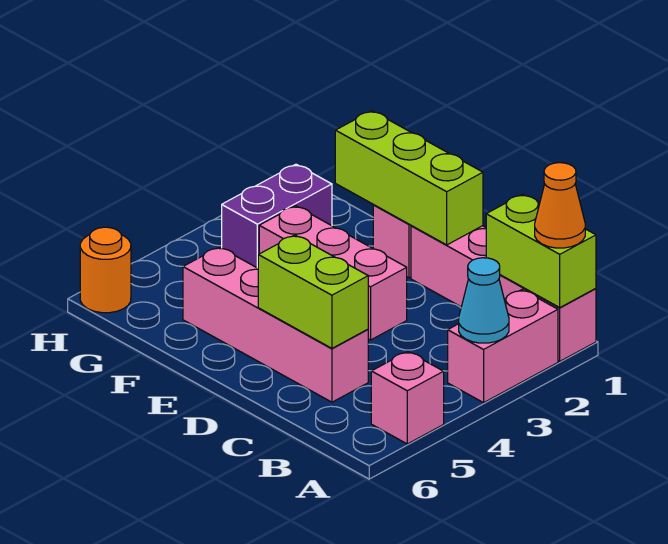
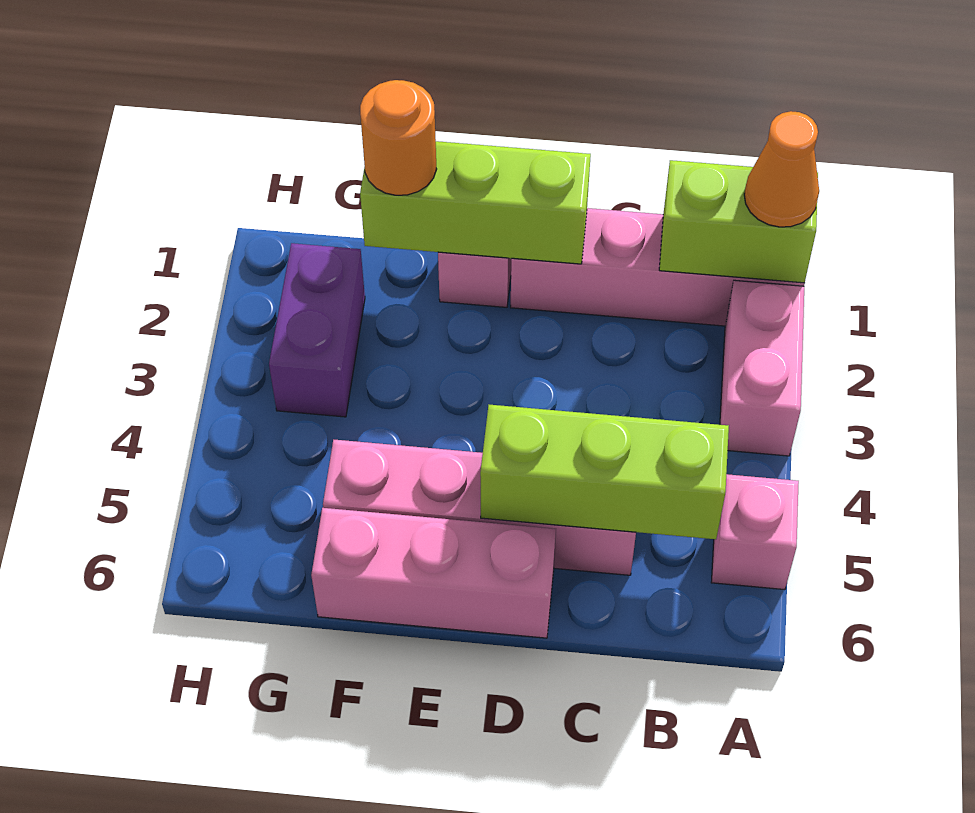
cyan 1x1 cone [459,258,509,343] -> none
lime 1x2 brick [258,235,368,348] -> lime 1x3 brick [480,405,729,539]
pink 1x3 brick [259,206,407,340] -> pink 1x3 brick moved to [311,508,556,638]
orange 1x1 round brick [80,227,131,313] -> orange 1x1 round brick moved to [360,80,437,195]

